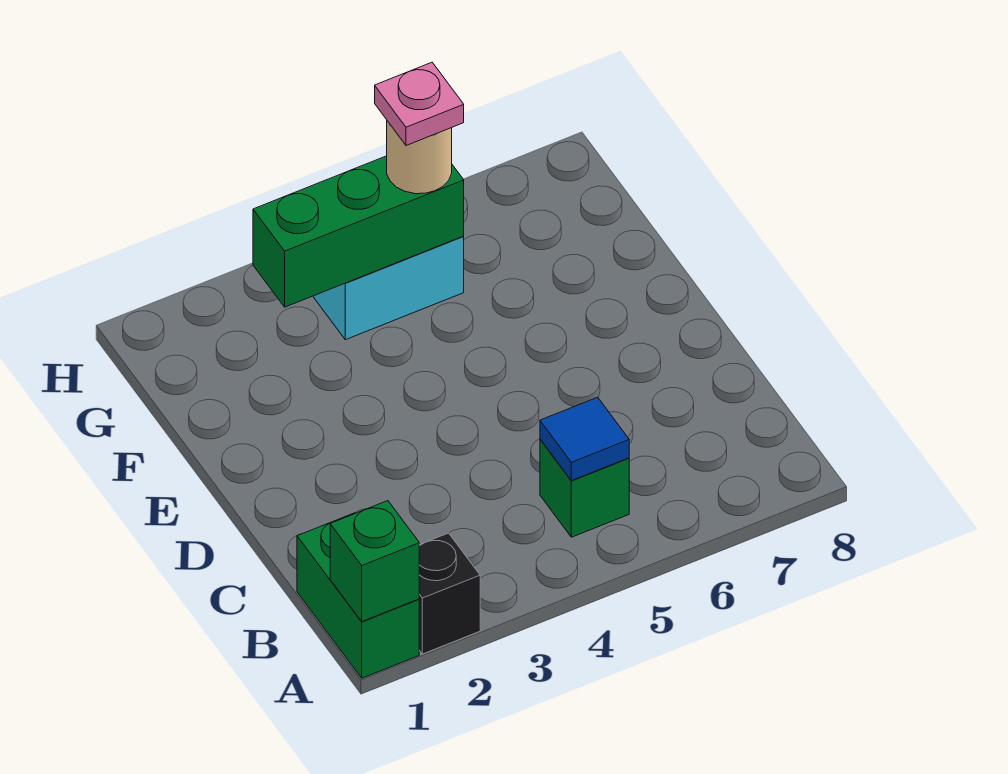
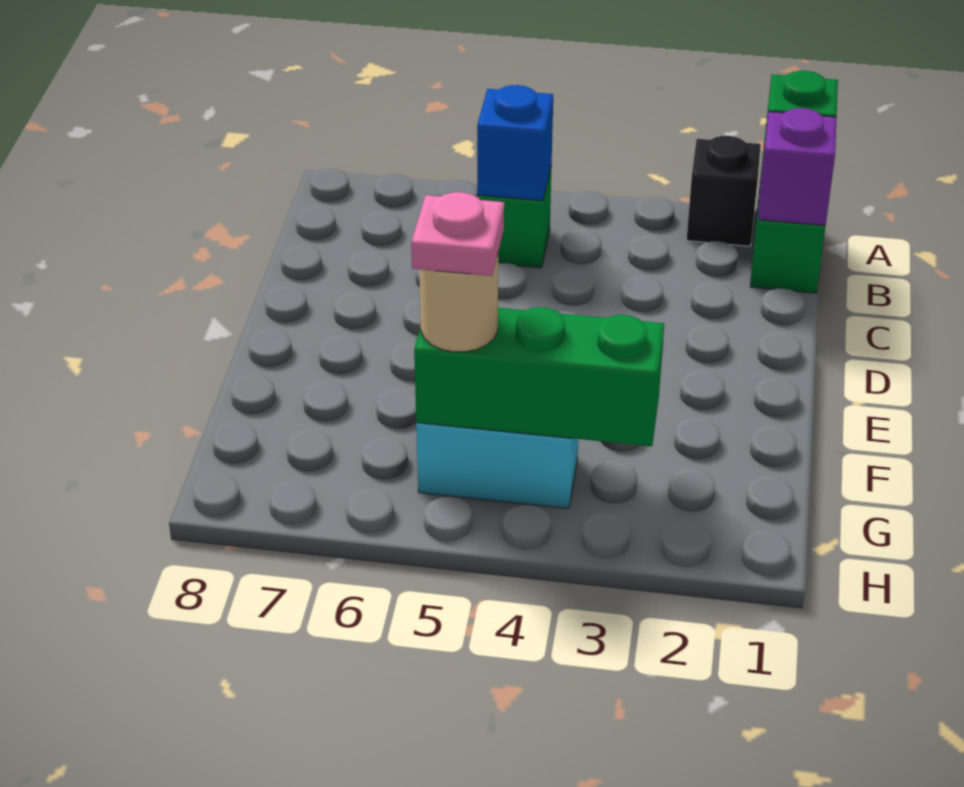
none -> purple 1x1 brick [758,108,837,225]
blue 1x1 tile [540,397,629,481] -> blue 1x1 brick [477,85,553,201]

